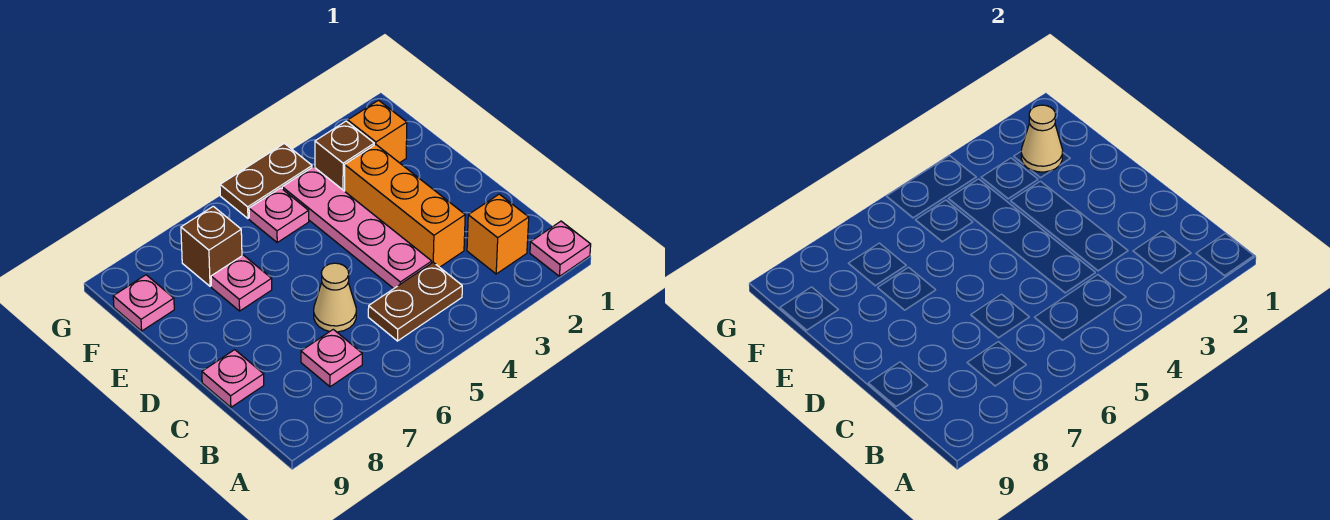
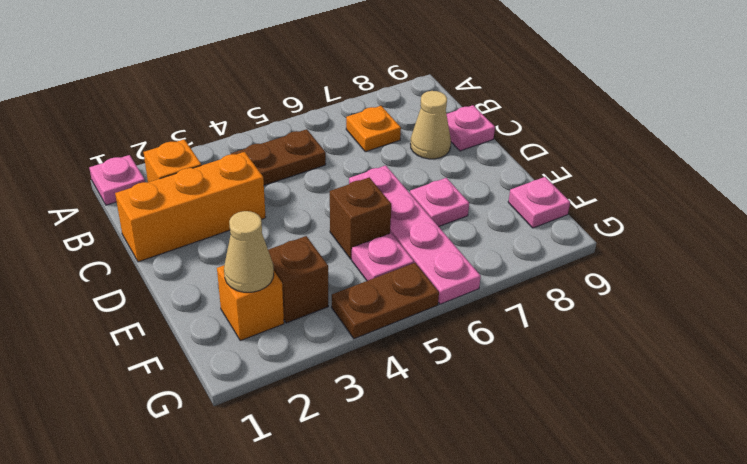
pink 1x1 plate [301,329,362,387] -> orange 1x1 plate [346,106,401,152]
orange 1x3 brick [345,144,465,267] -> orange 1x3 brick turned to [115,152,266,262]
pink 1x4 plate [282,167,432,289] -> pink 1x4 plate moved to [349,165,481,304]
tan 1x1 cone [314,263,356,332] -> tan 1x1 cone moved to [410,91,451,159]
brown 1x1 brick [181,206,242,286] -> brown 1x1 brick moved to [330,177,391,259]

